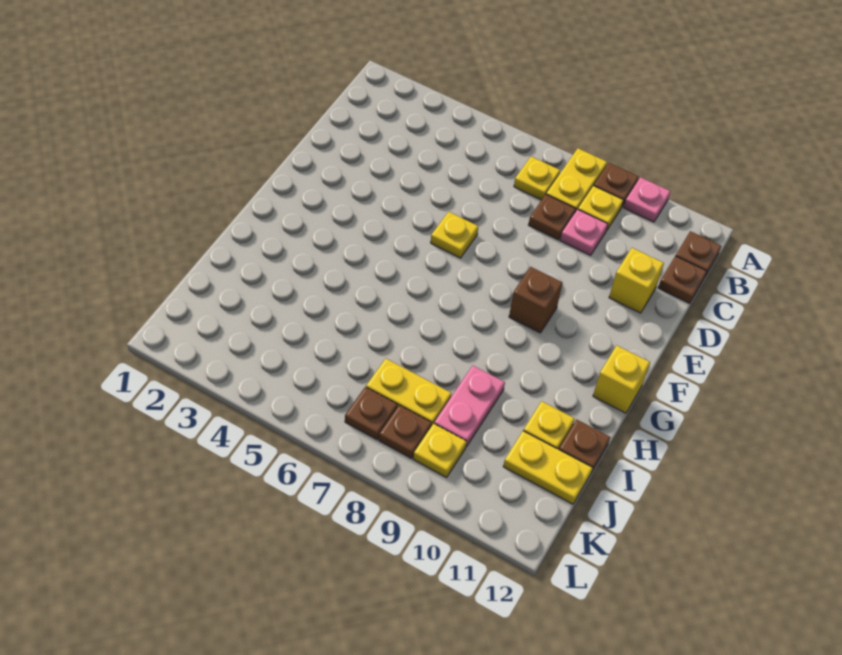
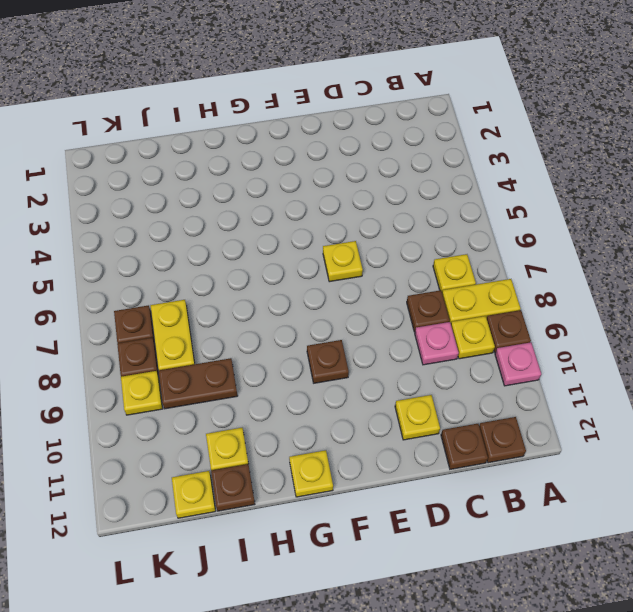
yellow 1x1 brick [609,248,664,313] -> yellow 1x1 plate [395,395,440,440]
brown 1x1 brick [509,267,563,333] -> brown 1x1 plate [307,340,349,383]
yellow 1x1 brick [593,346,650,413] -> yellow 1x1 plate [289,450,333,497]
pink 1x2 plate [434,366,505,447] -> brown 1x2 plate [159,358,237,409]
yellow 1x2 plate [503,431,593,504] -> yellow 1x1 plate [172,471,215,518]

